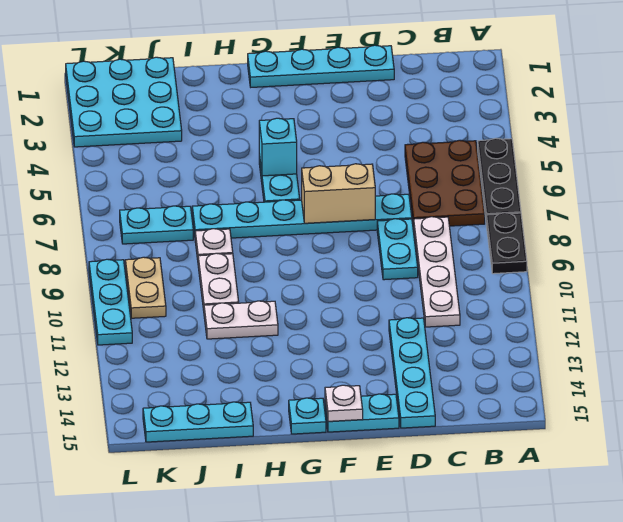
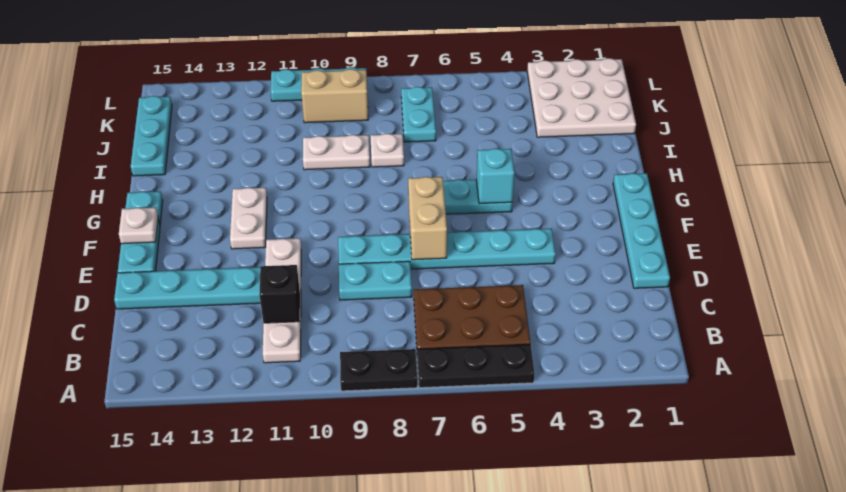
white 1x4 plate [414,217,460,327] -> white 1x4 plate turned to [263,238,301,363]
none -> black 1x1 brick [259,265,300,323]
cyan 1x6 plate [192,194,412,238] -> cyan 1x6 plate turned to [338,229,556,269]
white 1x2 plate [204,301,278,339] -> white 1x2 plate moved to [230,188,267,249]
cyan 3x3 plate [66,57,182,147] -> white 3x3 plate [527,58,636,137]
tan 1x2 plate [125,257,166,318] -> tan 1x2 brick [301,69,368,123]

